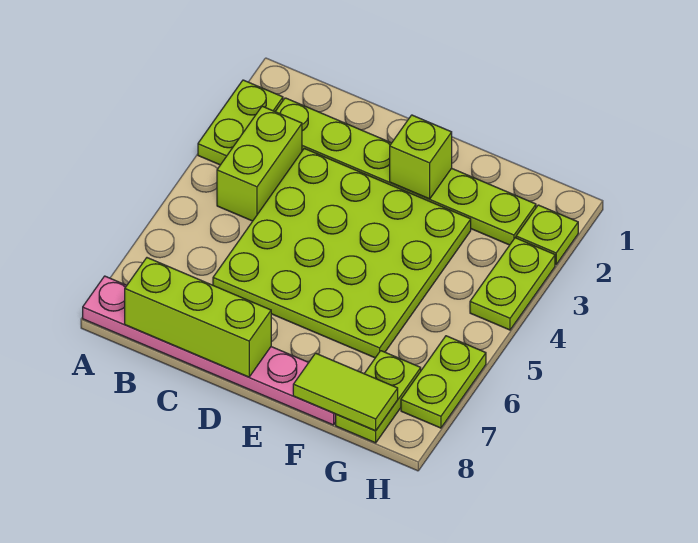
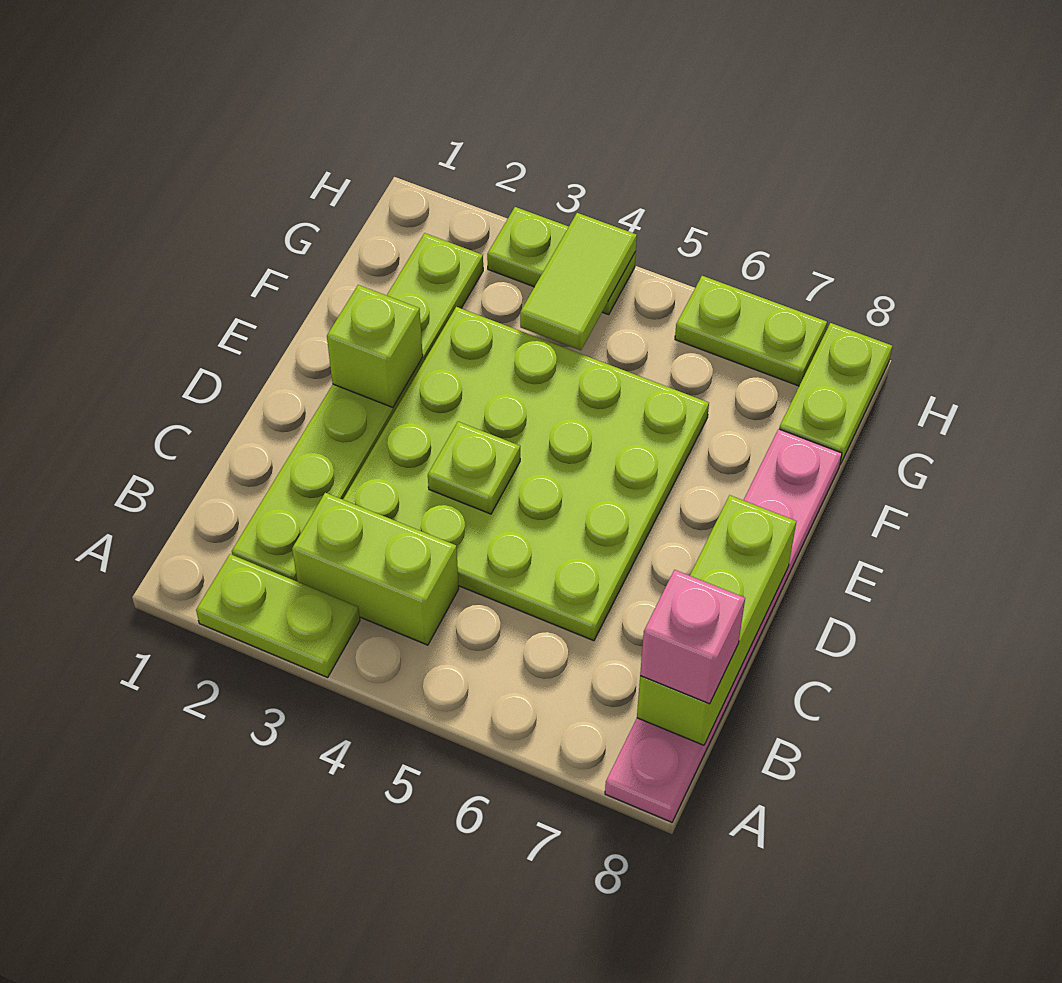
none -> pink 1x1 brick [640,570,745,704]
lime 1x2 tile [293,353,398,431] -> lime 1x2 tile moved to [520,213,637,350]
lime 1x2 plate [336,351,421,443] -> lime 1x2 plate turned to [779,323,892,464]
lime 1x1 plate [516,205,578,265] -> lime 1x1 plate moved to [428,422,520,514]

